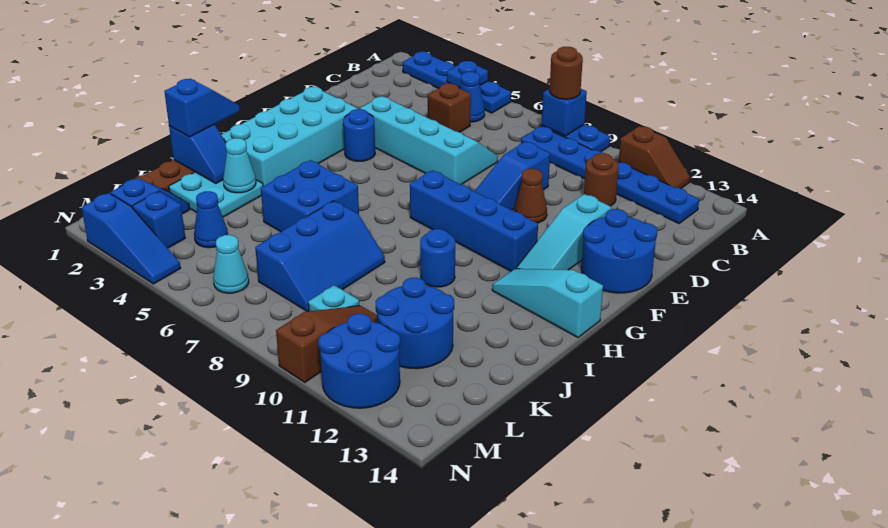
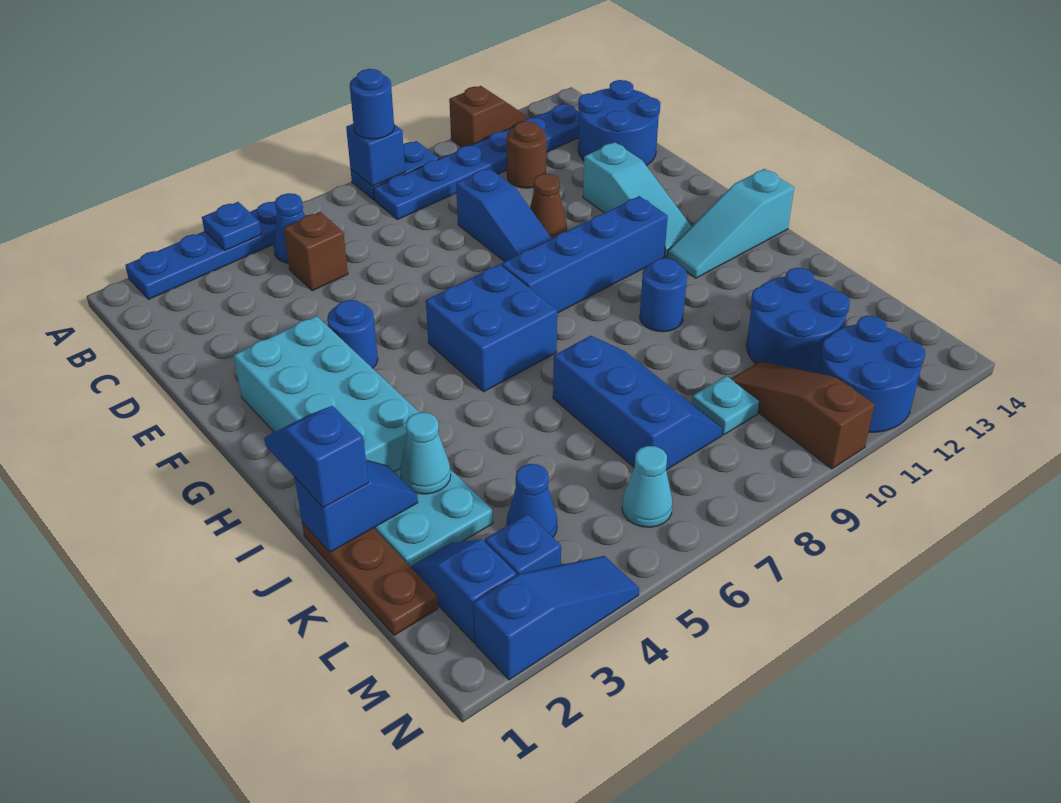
brown 1x1 round brick [550,47,583,99] -> blue 1x1 round brick [350,69,394,139]
cyan 2x4 slope [360,96,498,185] -> none
blue 2x2 round brick [581,209,657,293] -> blue 2x2 round brick moved to [578,80,661,166]
blue 2x2 brick [261,160,359,232] -> blue 2x2 brick moved to [426,264,557,392]

